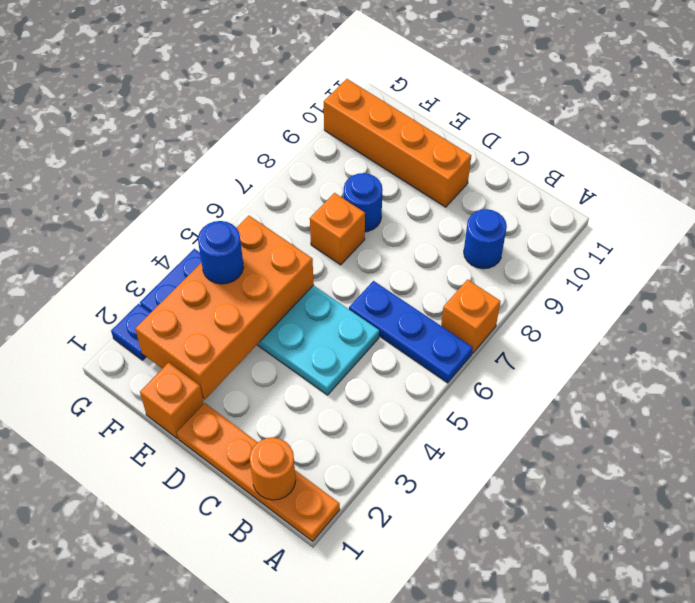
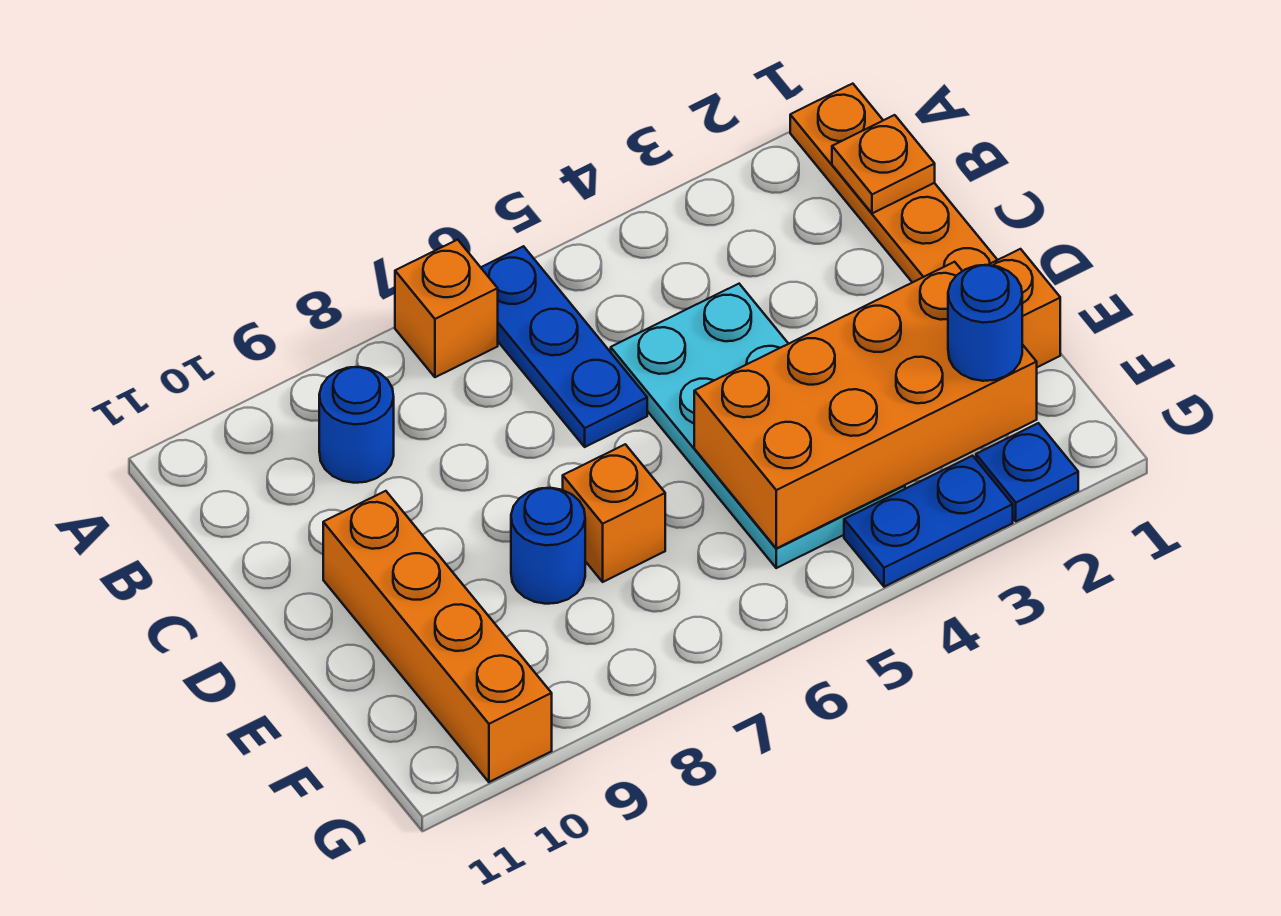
orange 1x1 round brick [250,438,296,500] -> orange 1x1 plate [832,115,935,213]
blue 1x1 round brick [198,221,244,284] -> blue 1x1 round brick moved to [948,265,1022,381]

